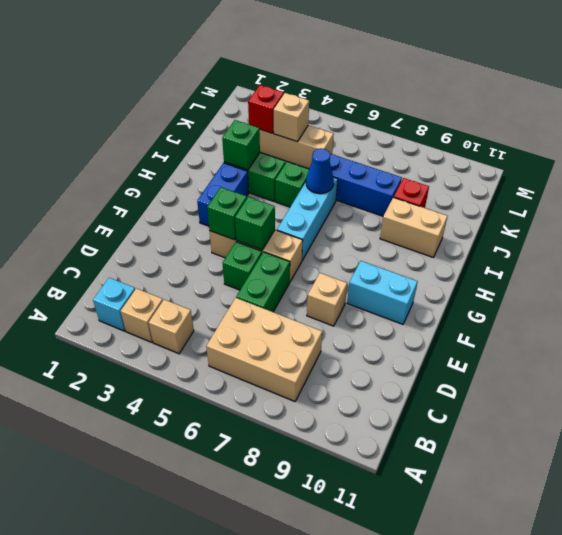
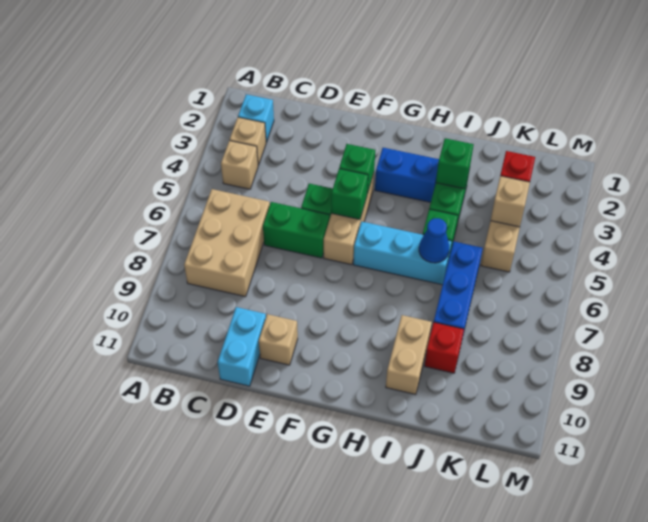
tan 1x1 brick [307,273,347,326] -> tan 1x1 brick moved to [259,314,298,365]
cyan 1x2 brick [347,261,418,324] -> cyan 1x2 brick moved to [218,307,266,386]

